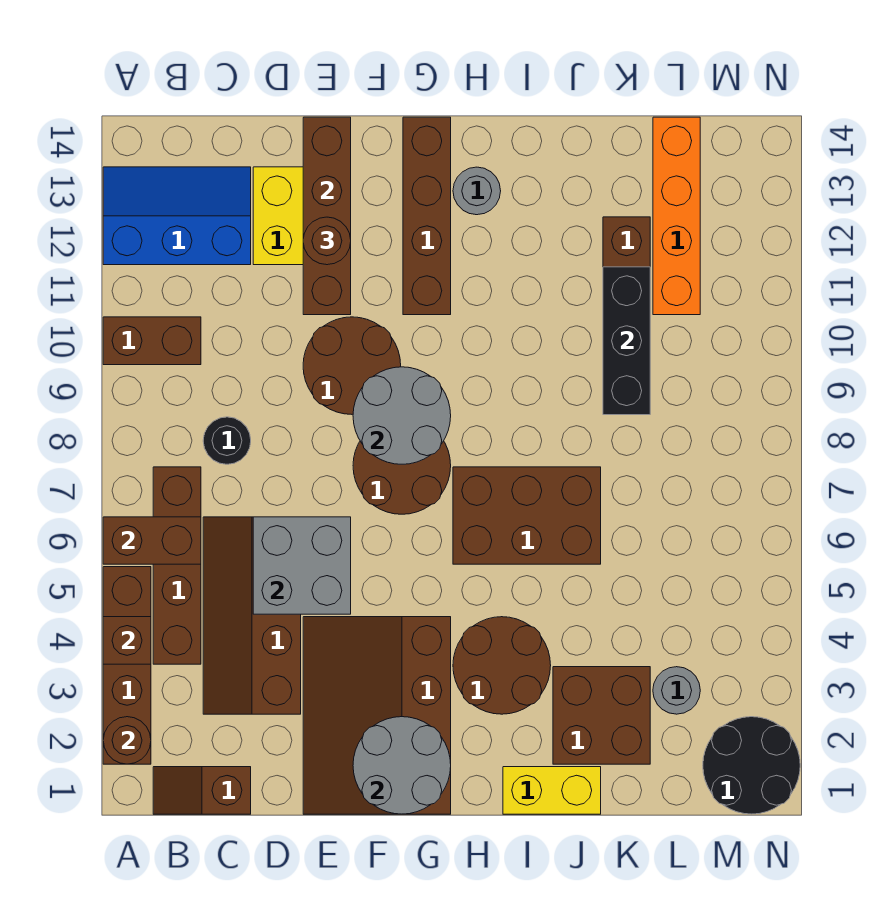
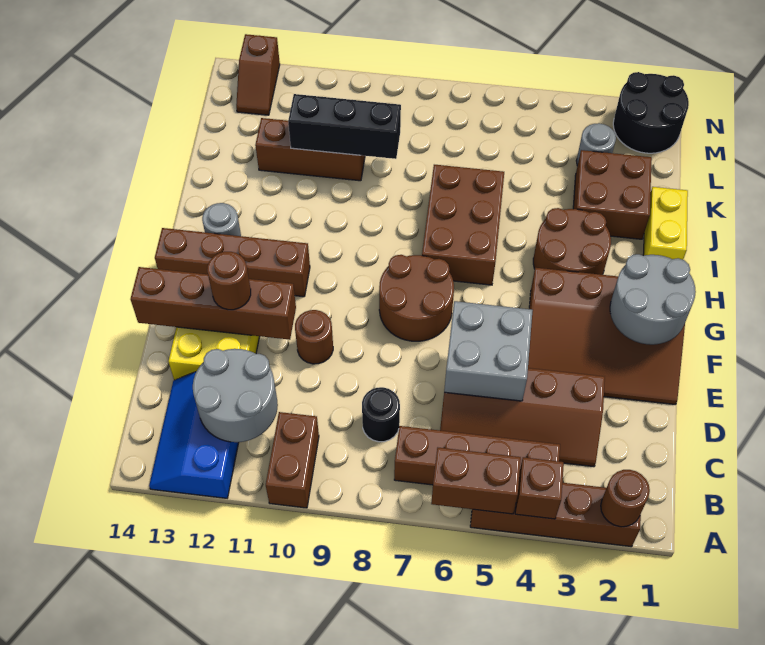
brown 1x2 brick [103,517,201,564] -> brown 1x2 brick turned to [431,448,521,514]
brown 1x2 slope [153,767,251,814] -> brown 1x2 slope moved to [236,34,280,115]
brown 2x2 round brick [303,317,401,414] -> brown 1x1 round brick [295,310,333,364]
grey 2x2 round brick [353,367,451,464] -> grey 2x2 round brick moved to [193,349,278,442]
orange 1x4 brick [653,117,700,315] -> none

